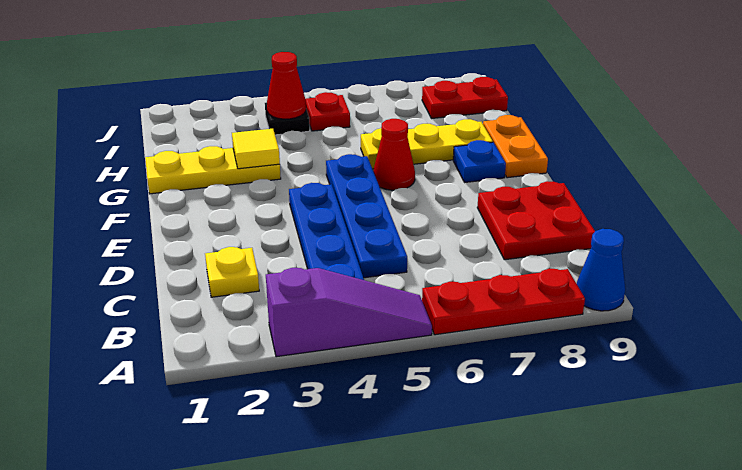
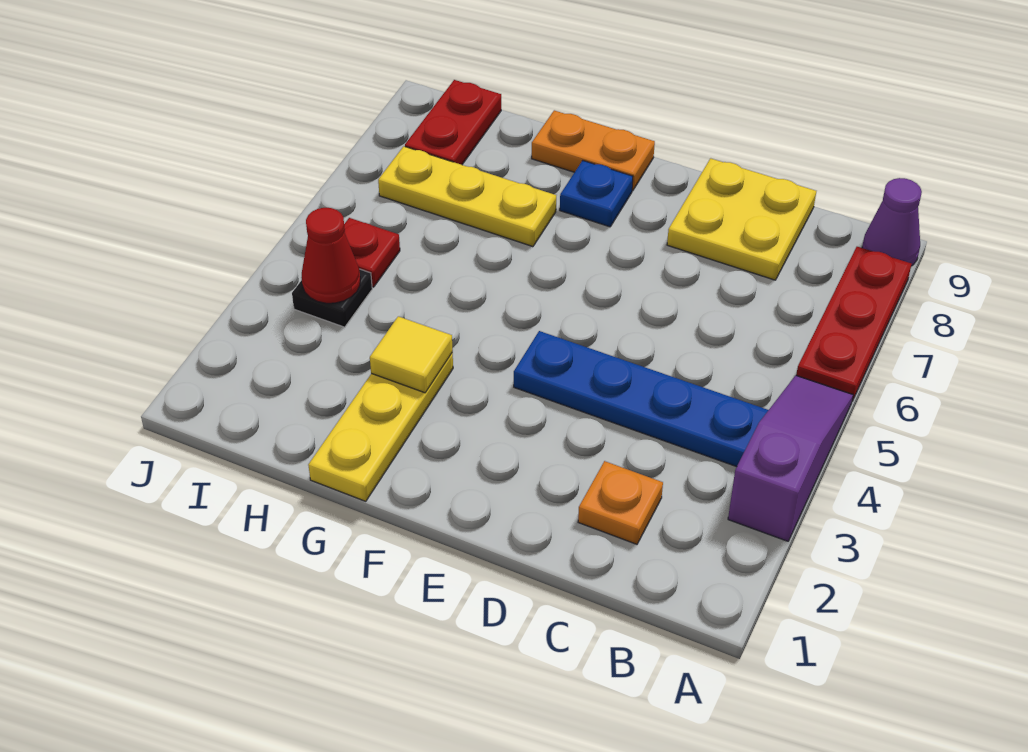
blue 1x1 cone [577,229,625,311] -> purple 1x1 cone [862,178,922,266]
yellow 1x1 plate [205,247,259,297] -> orange 1x1 plate [578,461,663,544]
blue 1x4 plate [326,154,407,278] -> none
red 2x2 plate [477,181,595,260] -> yellow 2x2 plate [667,158,816,280]
red 1x1 cone [373,119,415,190] -> none
yellow 1x3 plate [361,119,493,169] -> yellow 1x3 plate turned to [378,146,556,247]

